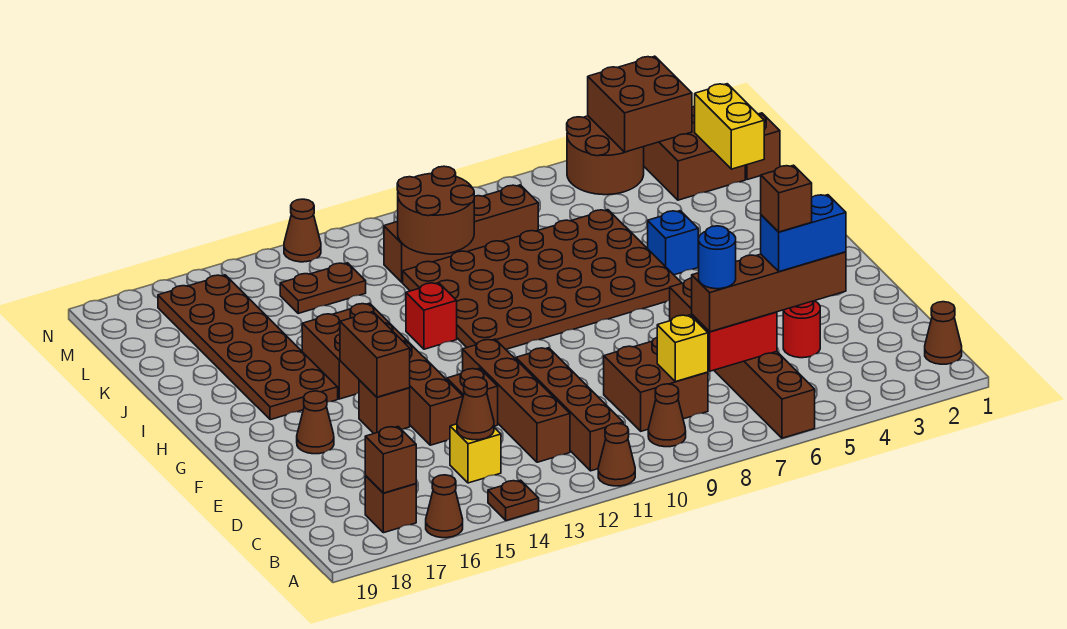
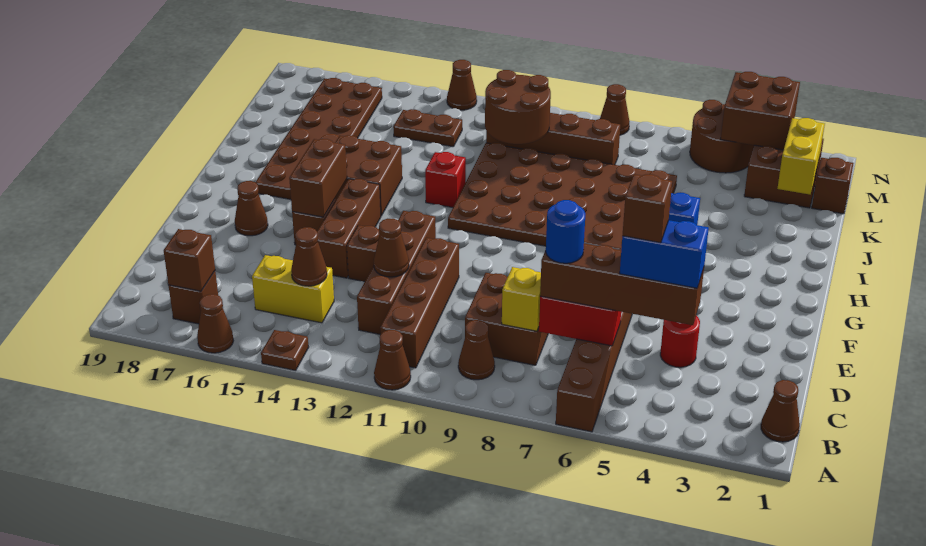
yellow 1x1 brick [450,424,501,483] -> yellow 1x2 brick [252,255,334,323]
none -> brown 1x1 cone [374,219,409,277]
none -> brown 1x1 cone [600,84,630,135]

